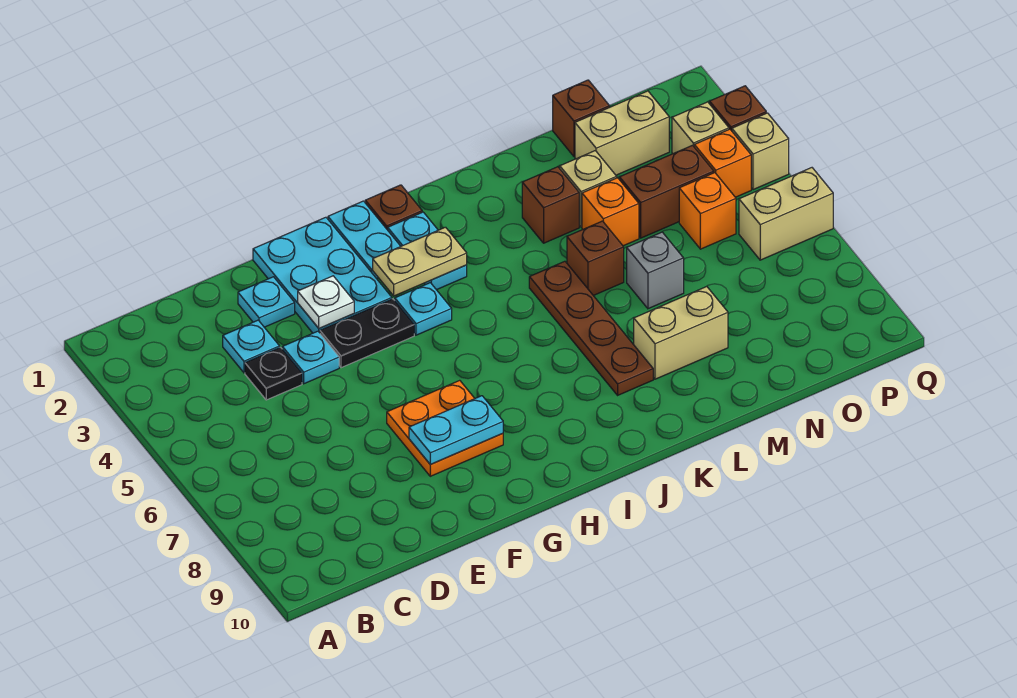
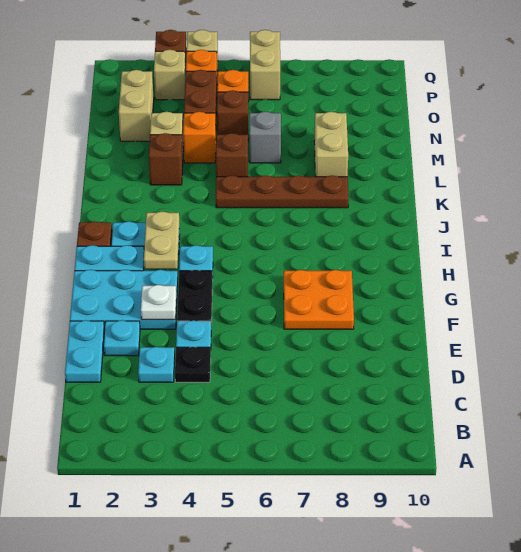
cyan 1x2 plate [409,396,503,464] -> cyan 1x2 plate moved to [65,320,105,382]
brown 1x1 brick [553,80,610,156] -> brown 1x1 brick moved to [217,90,248,135]

